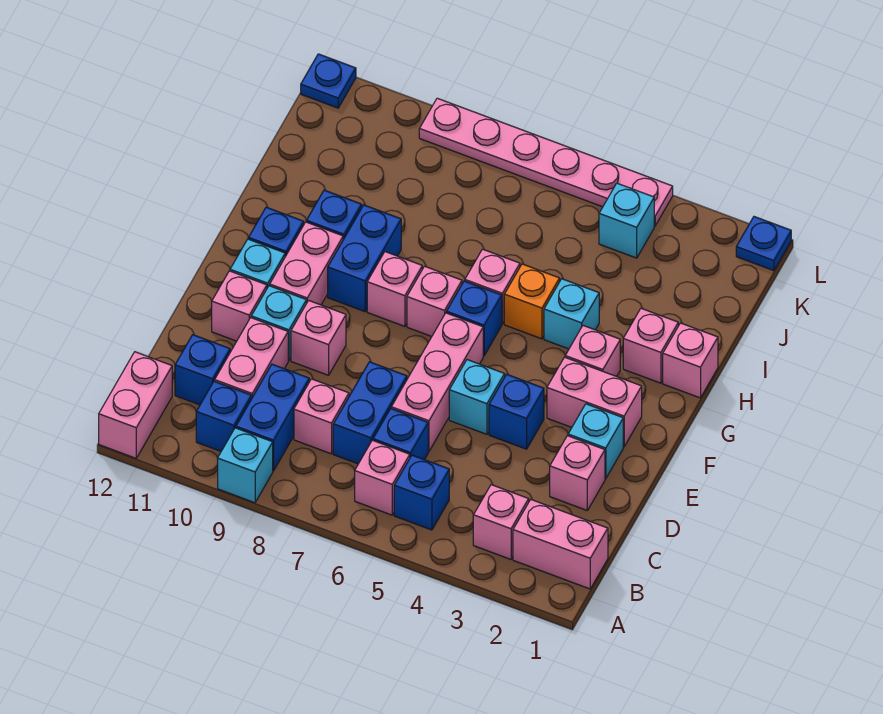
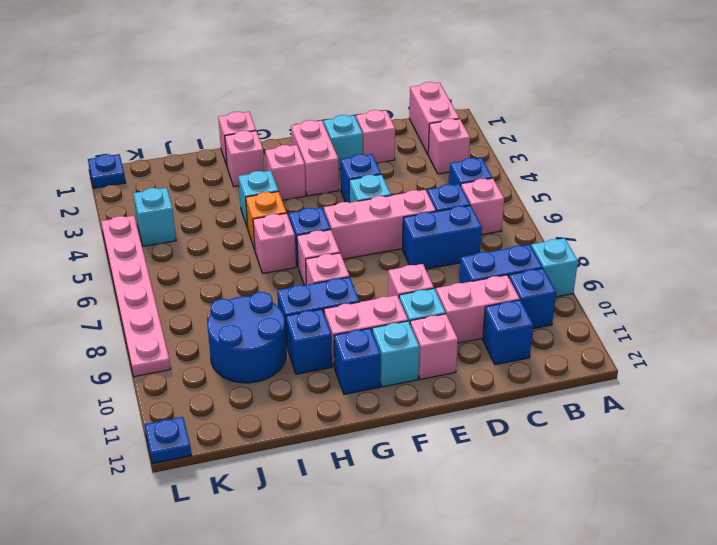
pink 1x2 brick [99,352,172,458] -> none
pink 1x1 brick [294,379,349,454] -> none
none -> blue 2x2 round brick [207,292,286,383]

